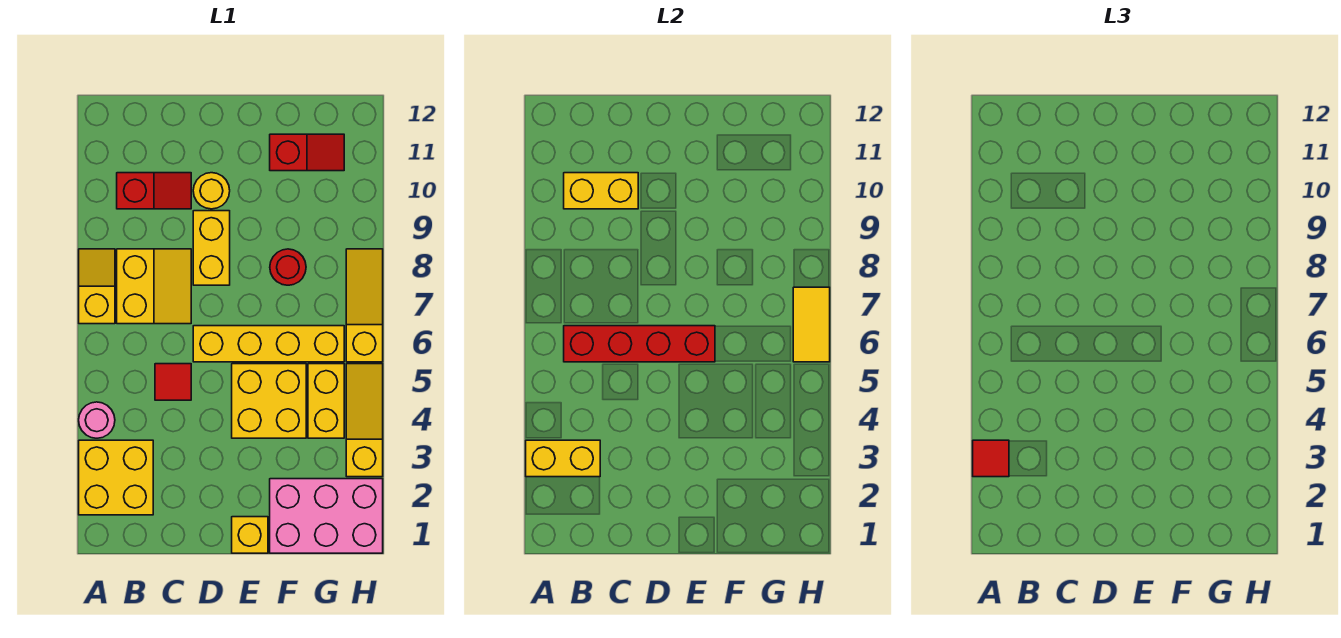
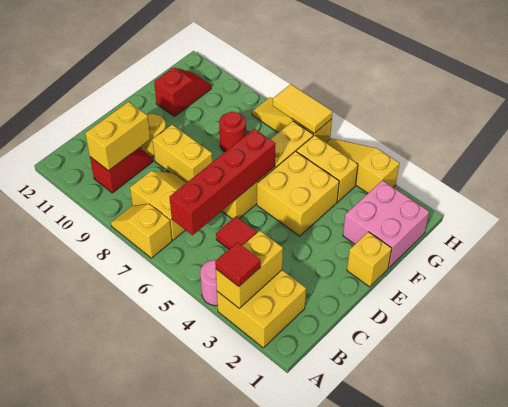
pink 2x3 brick [270,479,383,553] -> pink 2x2 brick [343,181,429,268]

